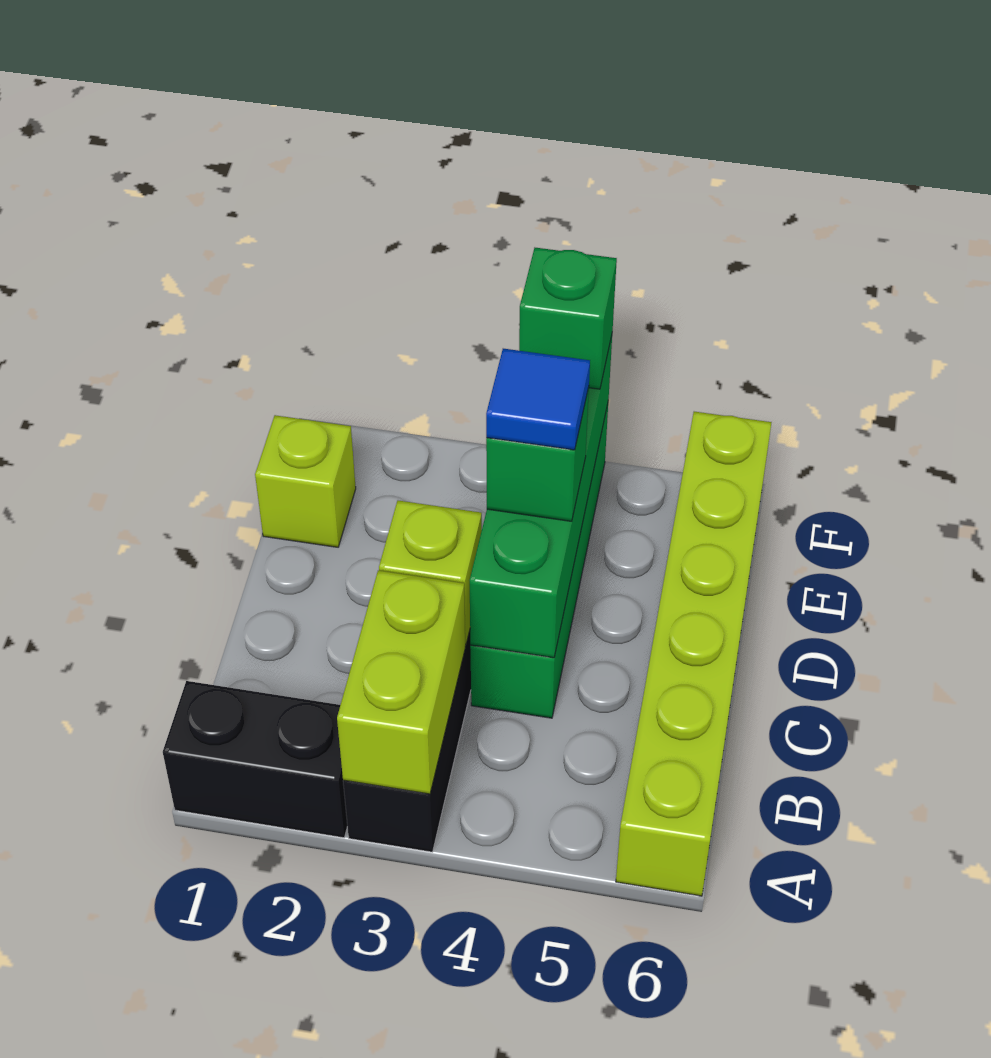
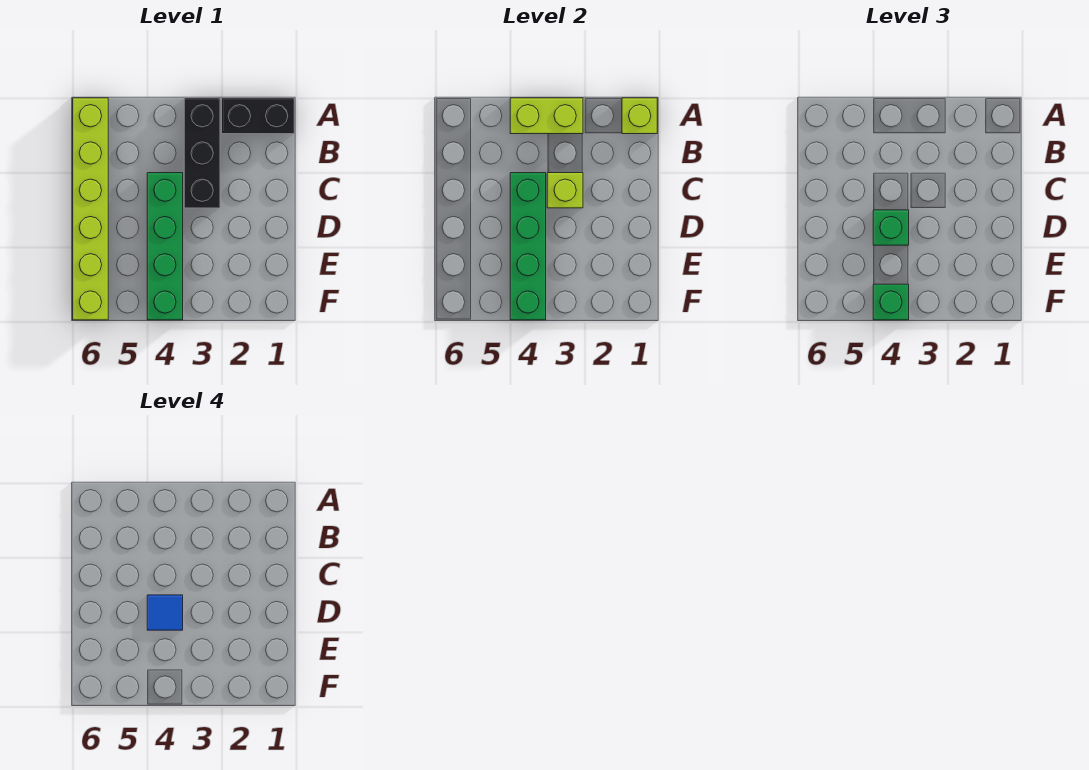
lime 1x2 brick [337,570,465,794] -> lime 1x2 brick turned to [510,98,583,134]
lime 1x1 brick [255,415,356,547] -> lime 1x1 brick moved to [622,98,657,134]

